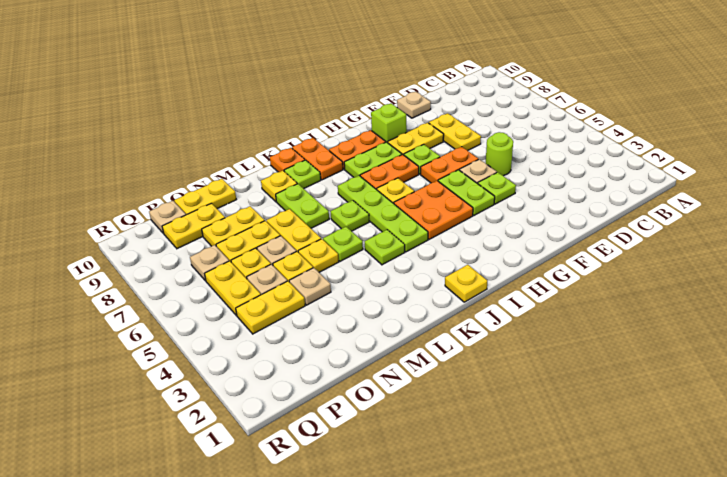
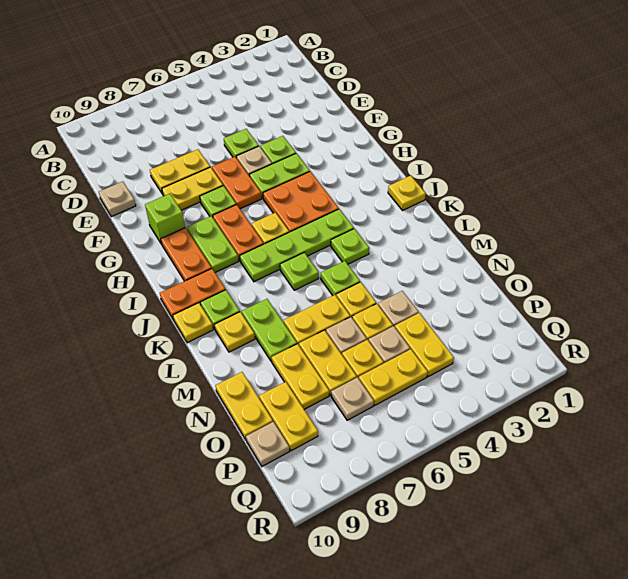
lime 1x1 round brick [486,132,513,176] -> lime 1x1 plate [224,129,259,157]
yellow 1x2 plate [387,123,444,155] -> yellow 1x2 plate turned to [162,167,223,210]
orange 1x1 plate [270,148,305,172] -> yellow 1x1 plate [173,303,213,343]
lime 1x2 plate [276,184,329,228] -> lime 1x2 plate turned to [242,299,297,362]

